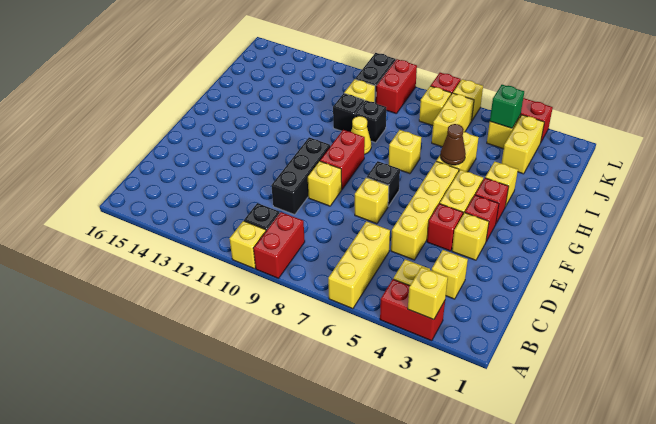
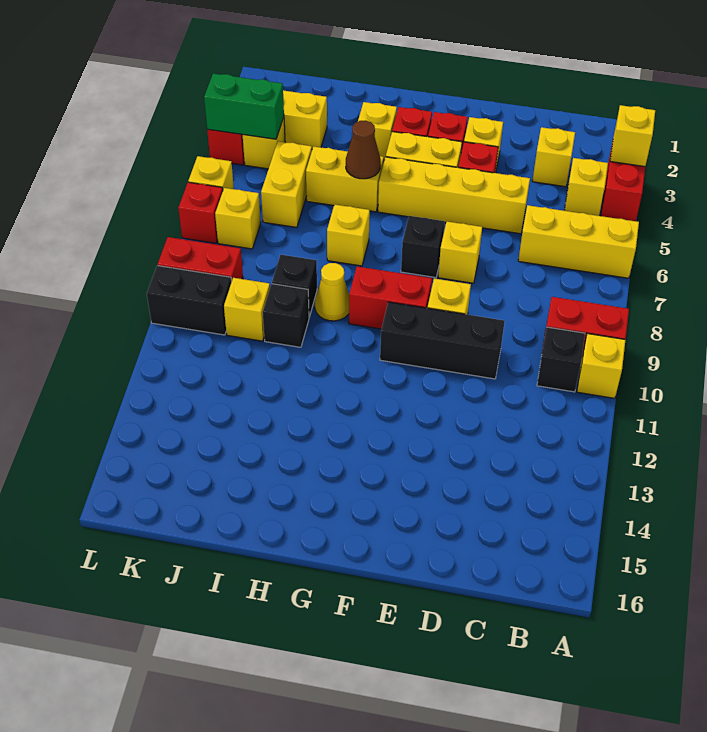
yellow 1x2 brick [432,93,474,147] -> yellow 1x2 brick turned to [261,141,312,227]
green 1x1 brick [490,85,524,128] -> green 1x2 brick [204,74,284,139]

